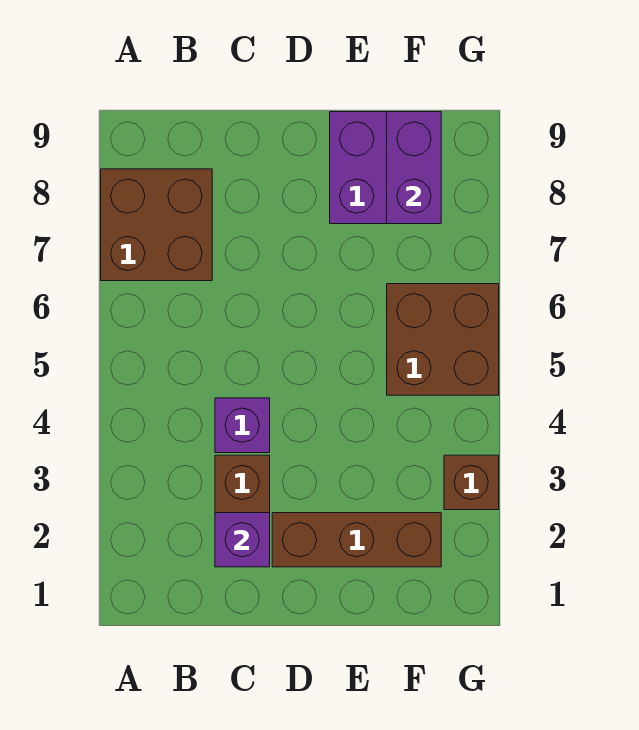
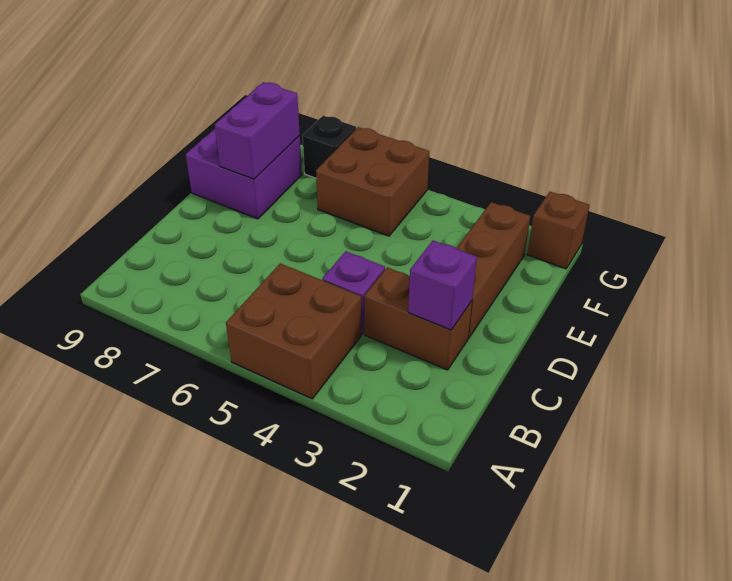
brown 2x2 brick [101,169,212,281] -> brown 2x2 brick moved to [226,263,361,399]
purple 1x2 brick [387,112,441,224] -> purple 1x2 brick turned to [215,82,300,179]
brown 1x1 brick [444,455,499,510] -> brown 1x1 brick moved to [527,192,590,269]
none -> black 1x1 brick [303,116,356,178]

